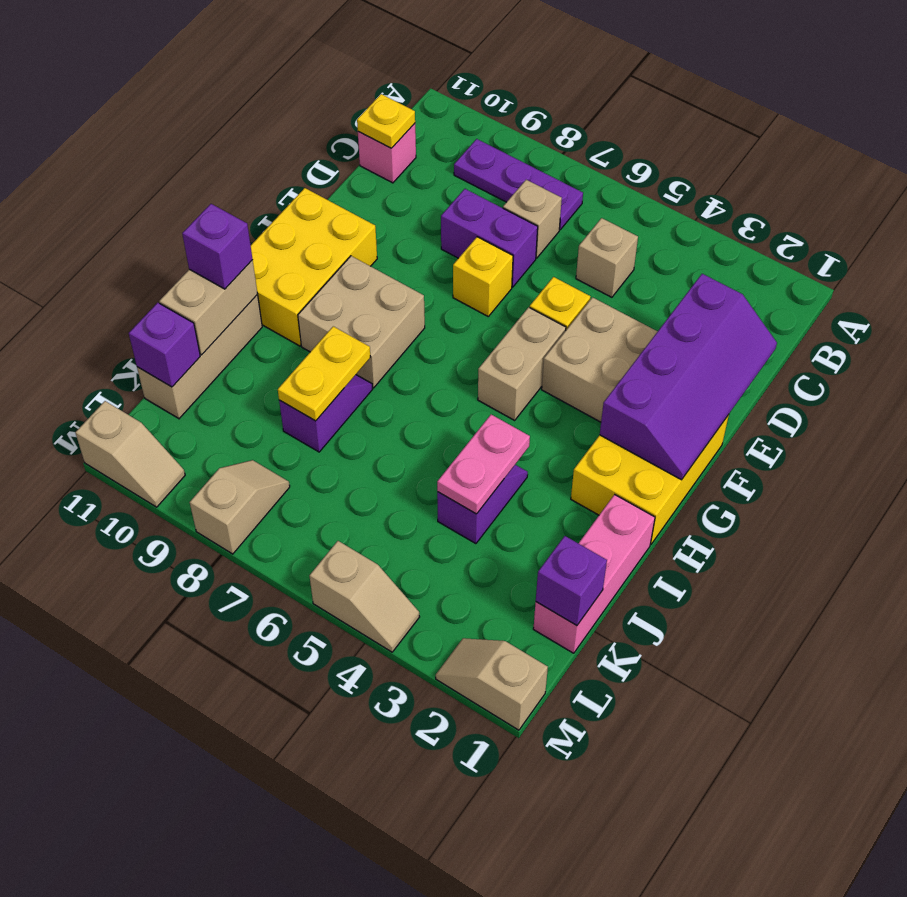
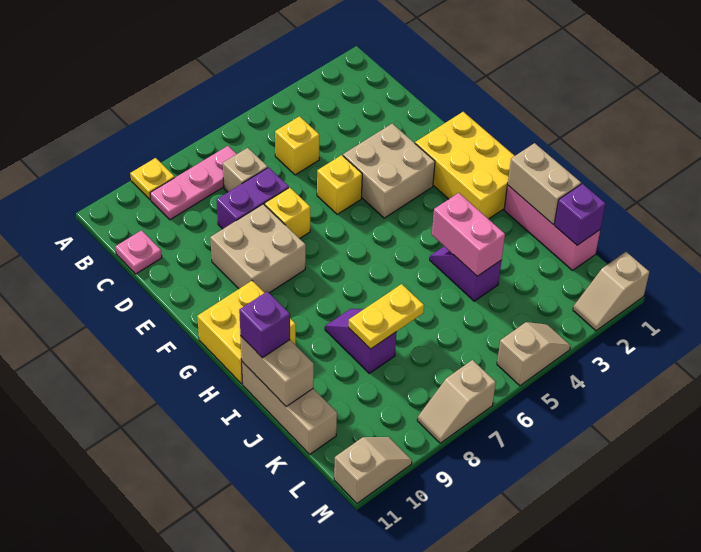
purple 1x3 plate [454,139,583,230] -> pink 1x3 plate [150,146,236,220]
tan 1x1 brick [576,218,638,297] -> yellow 1x1 brick [275,116,319,175]
pink 1x1 brick [358,124,416,183] -> pink 1x1 plate [115,230,162,274]
yellow 1x1 plate [357,94,415,148] -> yellow 1x1 plate moved to [130,158,175,200]
purple 2x4 slope [600,274,777,480] -> none
tan 1x2 brick [478,307,566,420] -> tan 1x2 brick moved to [508,143,581,224]
yellow 2x3 brick [251,188,377,346] -> yellow 2x2 brick [197,281,296,384]
tan 2x2 brick [298,256,425,388] -> tan 2x2 brick moved to [210,204,306,293]
pink 1x2 plate [437,415,530,514] -> pink 1x2 brick [432,193,505,276]
yellow 1x2 plate [278,326,370,421] -> yellow 1x2 plate turned to [348,284,424,349]
purple 1x1 brick [129,303,200,387] -> none
tan 1x2 slope [190,460,290,554] -> tan 1x2 slope turned to [417,360,496,443]

